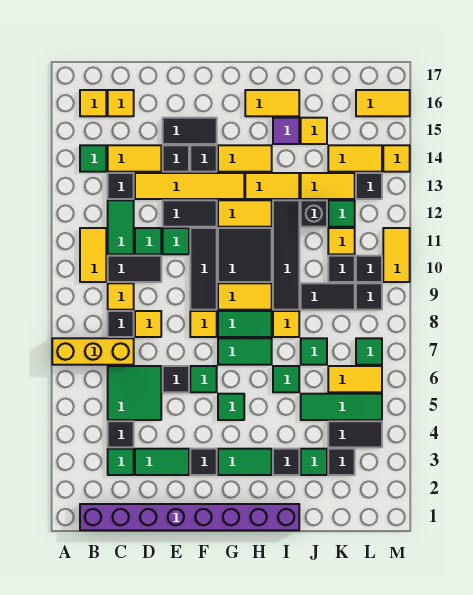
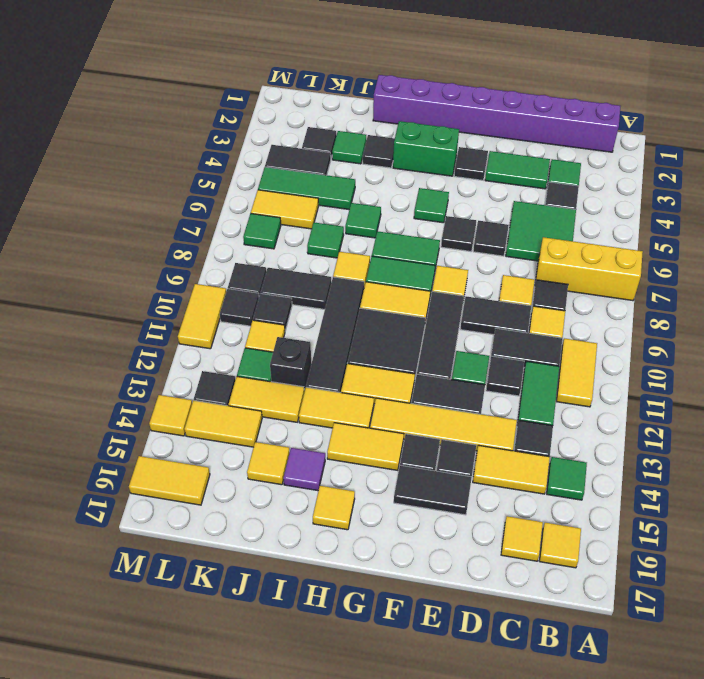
none -> black 1x2 tile [460,296,531,335]
green 1x1 tile [135,228,161,254] -> black 1x1 tile [486,356,524,396]
green 1x1 tile [190,366,217,392] -> black 1x1 tile [441,216,476,251]
green 1x2 tile [218,449,272,475] -> green 1x2 brick [393,121,459,176]
yellow 1x2 tile [245,90,299,116] -> yellow 1x1 tile [313,486,355,530]

